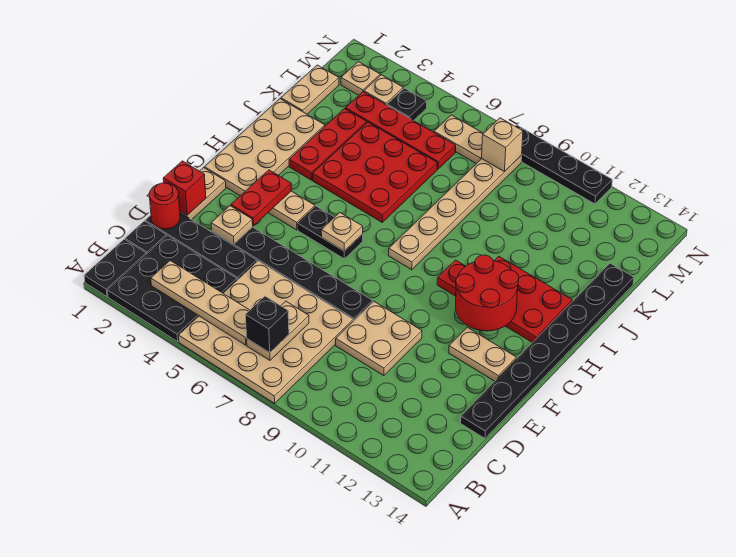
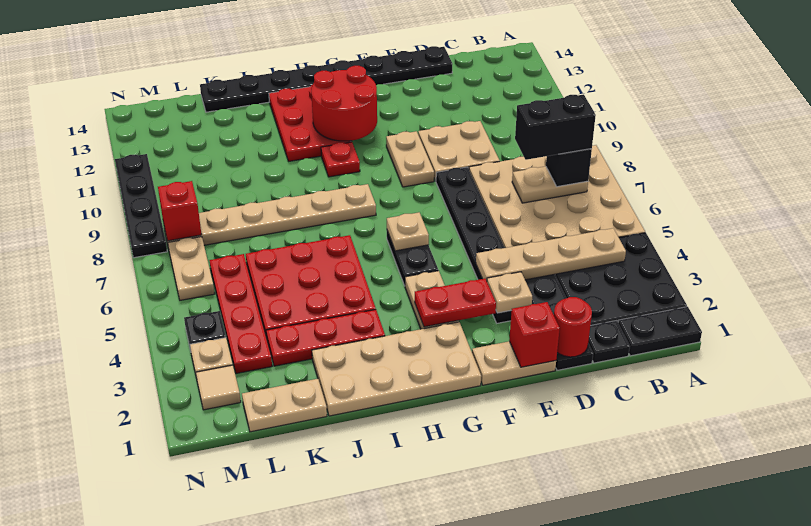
tan 1x4 plate [151,261,250,345] -> tan 1x4 plate turned to [476,228,626,281]
none -> black 1x2 brick [515,94,596,160]
tan 1x2 plate [449,327,516,381] -> tan 1x2 plate moved to [386,131,434,187]
tan 1x1 plate [341,62,380,95] -> tan 1x1 tile [196,365,241,410]
tan 1x1 brick [482,118,523,172] -> red 1x1 brick [158,181,202,241]

